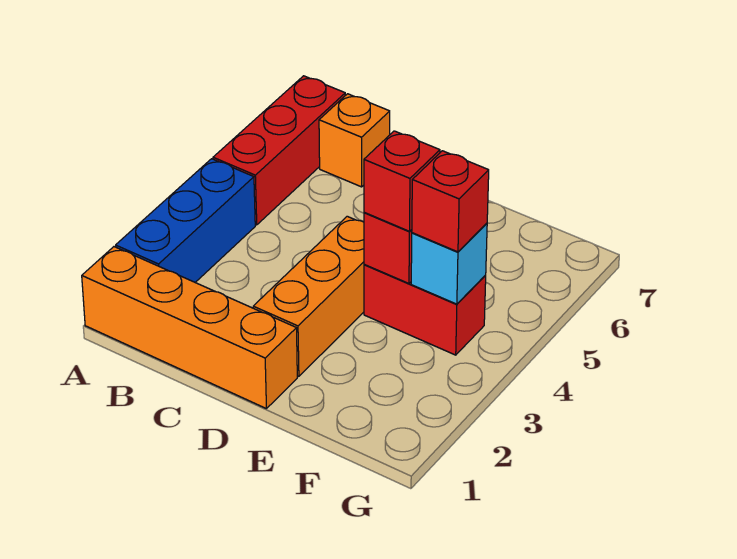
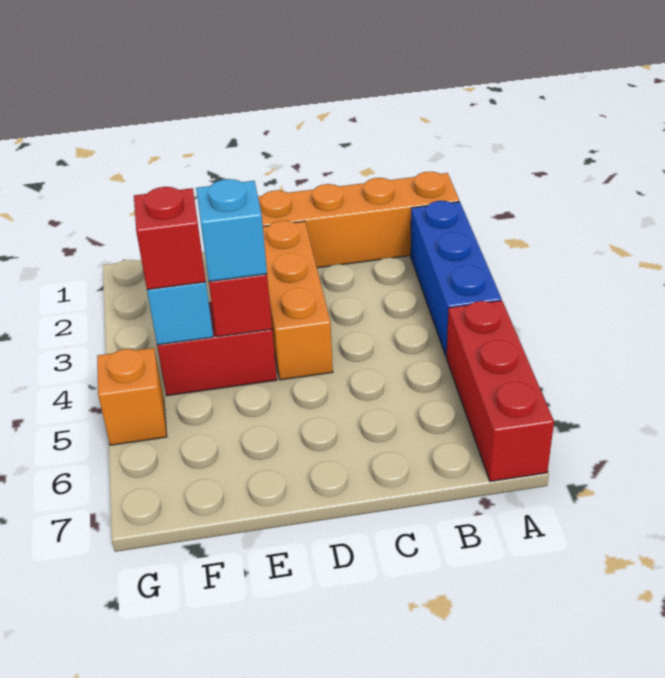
orange 1x1 brick [319,94,390,187] -> orange 1x1 brick moved to [97,348,167,445]
red 1x1 brick [364,131,440,231] -> cyan 1x1 brick [196,179,267,282]

